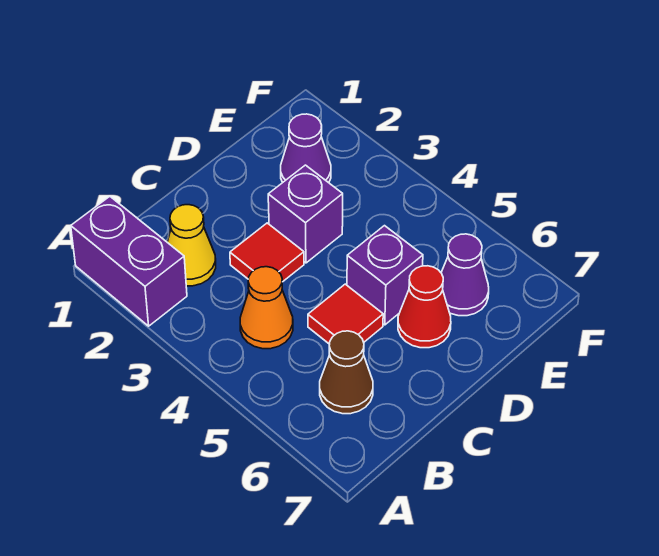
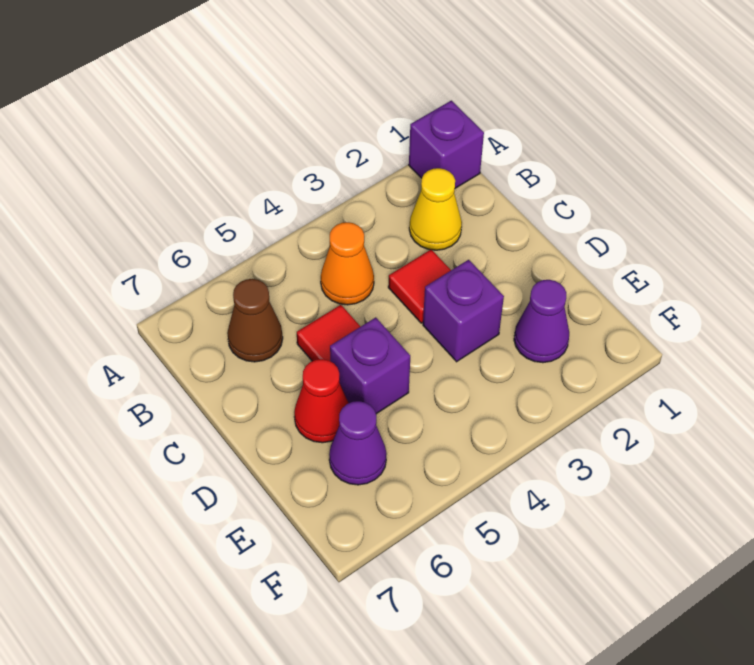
purple 1x2 brick [71,196,187,326] -> purple 1x1 brick [409,101,484,188]

